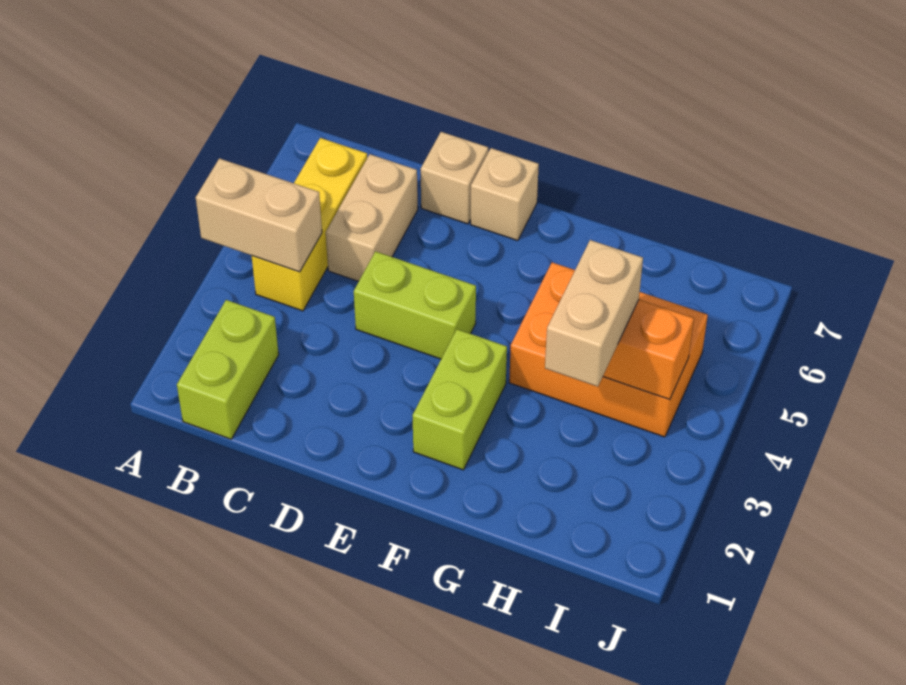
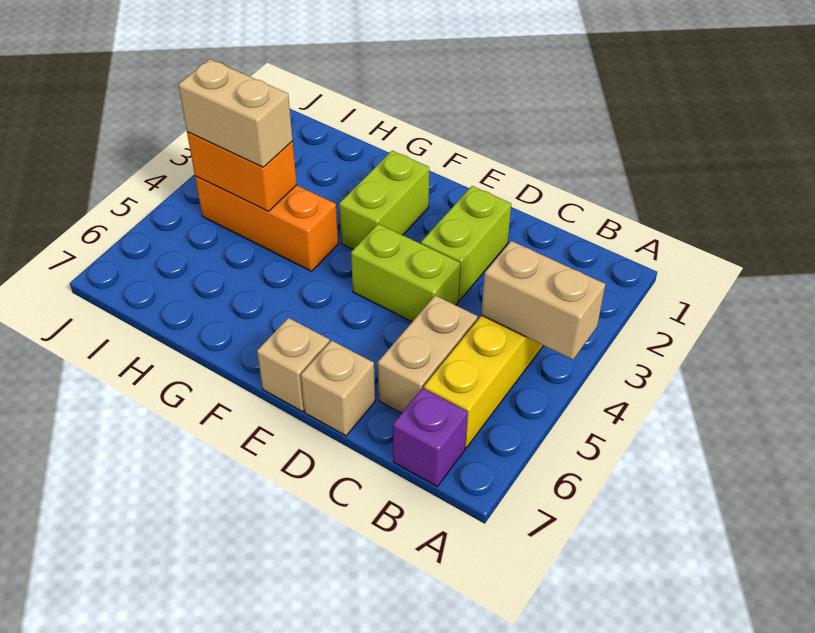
lime 1x2 brick [177,300,279,439] -> lime 1x2 brick moved to [421,186,511,301]
none -> purple 1x1 brick [393,388,468,486]
orange 2x3 brick [509,262,708,437] -> orange 1x3 brick [195,176,338,271]
tan 1x2 brick [545,240,643,387] -> tan 1x2 brick turned to [178,59,293,167]

